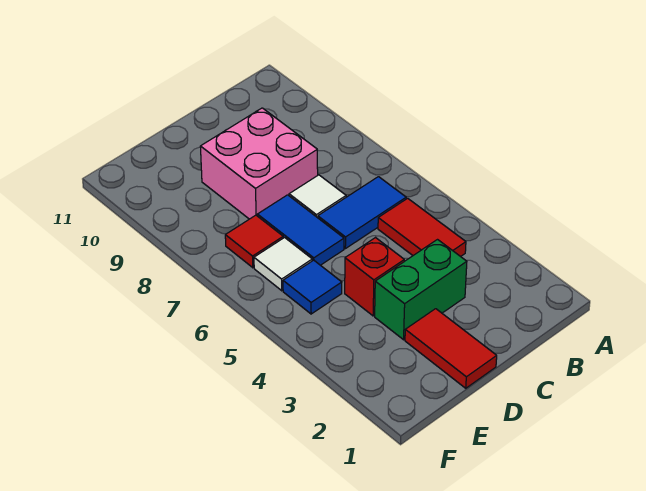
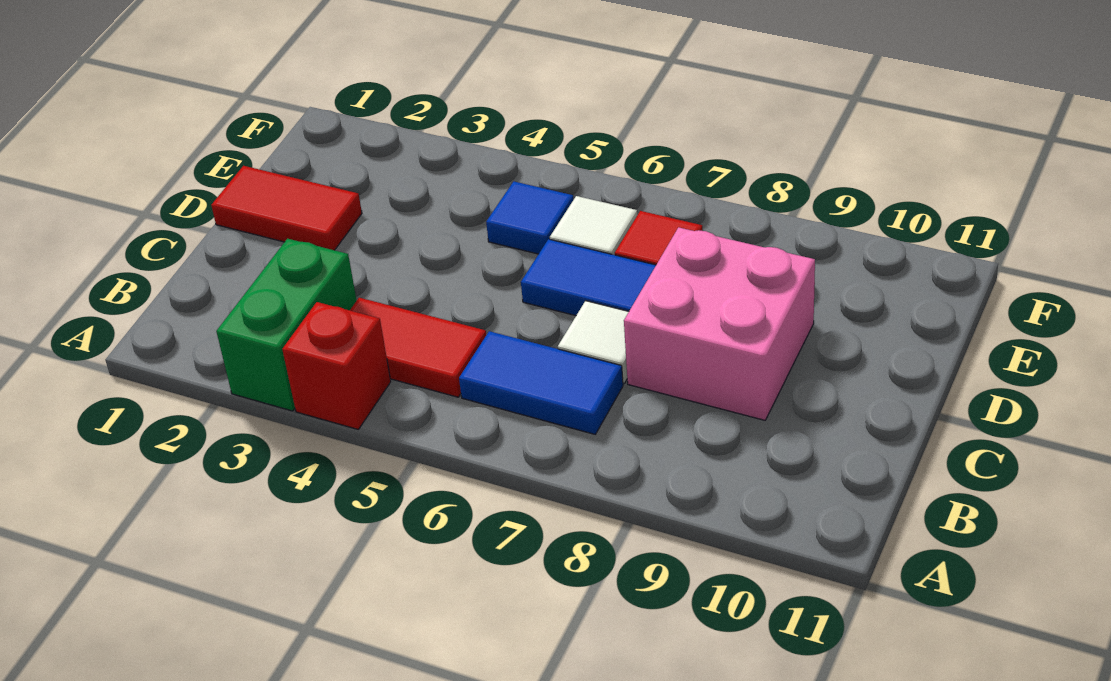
blue 1x2 tile [318,177,406,249] -> blue 1x2 tile turned to [459,331,623,434]
green 1x2 brick [375,240,467,340] -> green 1x2 brick moved to [216,239,357,411]
red 1x1 brick [345,238,404,316] -> red 1x1 brick moved to [282,302,391,429]

